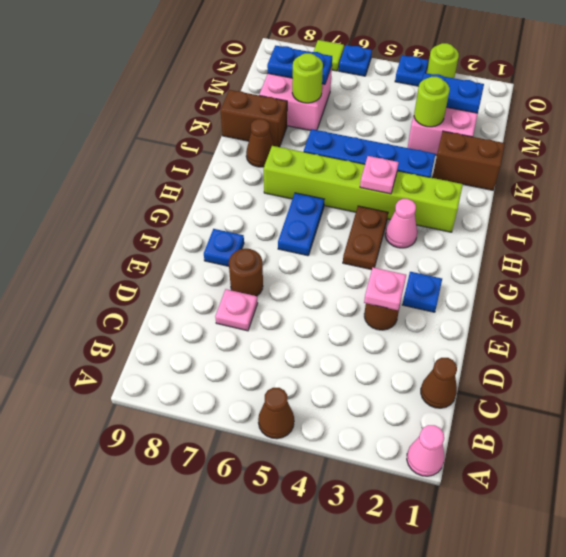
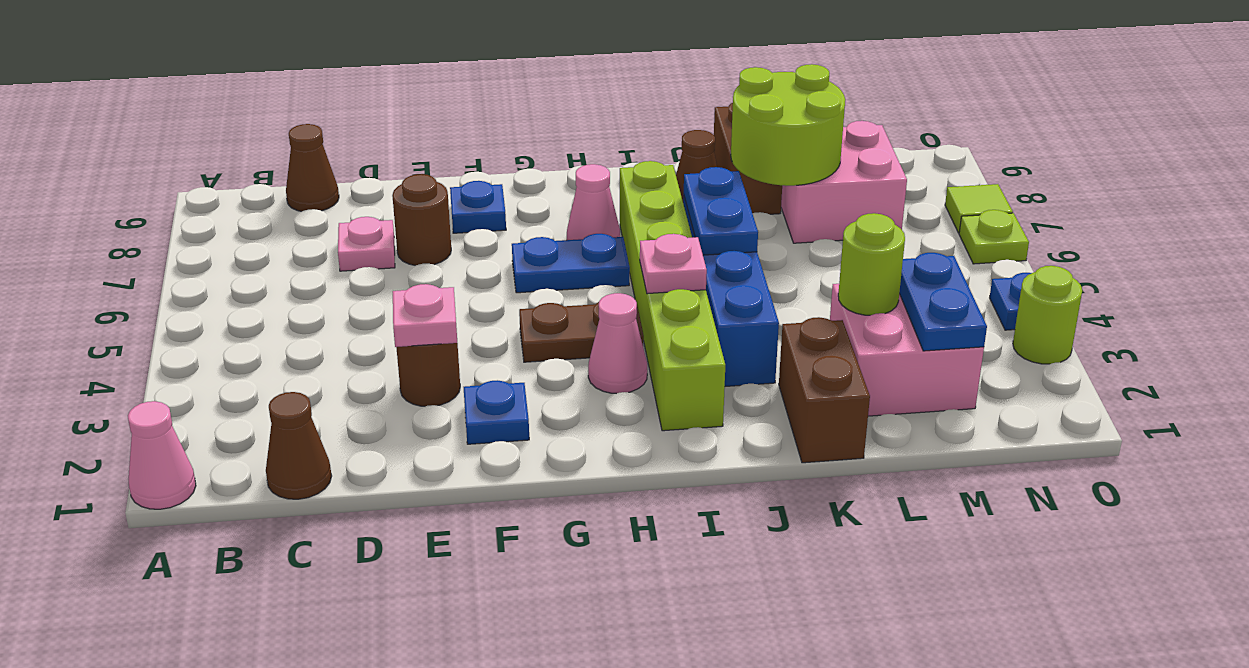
brown 1x1 cone [258,388,294,439] -> brown 1x1 cone moved to [286,124,339,211]
none -> pink 1x1 cone [567,164,620,240]
lime 1x1 round brick [292,53,323,103] -> lime 2x2 round brick [731,64,845,186]
blue 1x2 plate [267,46,332,84] -> blue 1x2 plate moved to [684,167,758,255]
blue 1x1 plate [339,45,372,76] -> lime 1x1 plate [959,210,1029,264]

